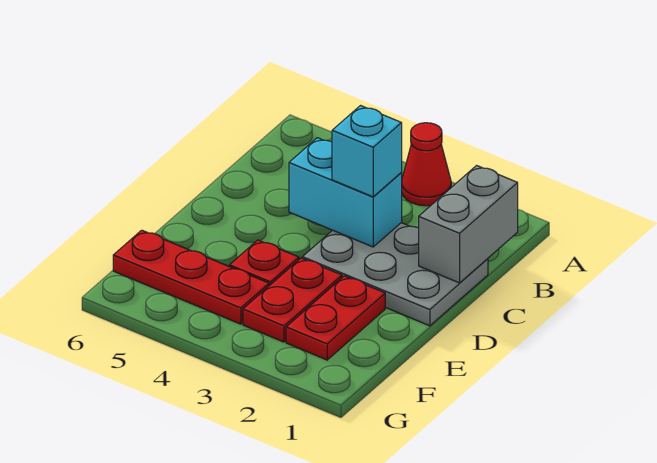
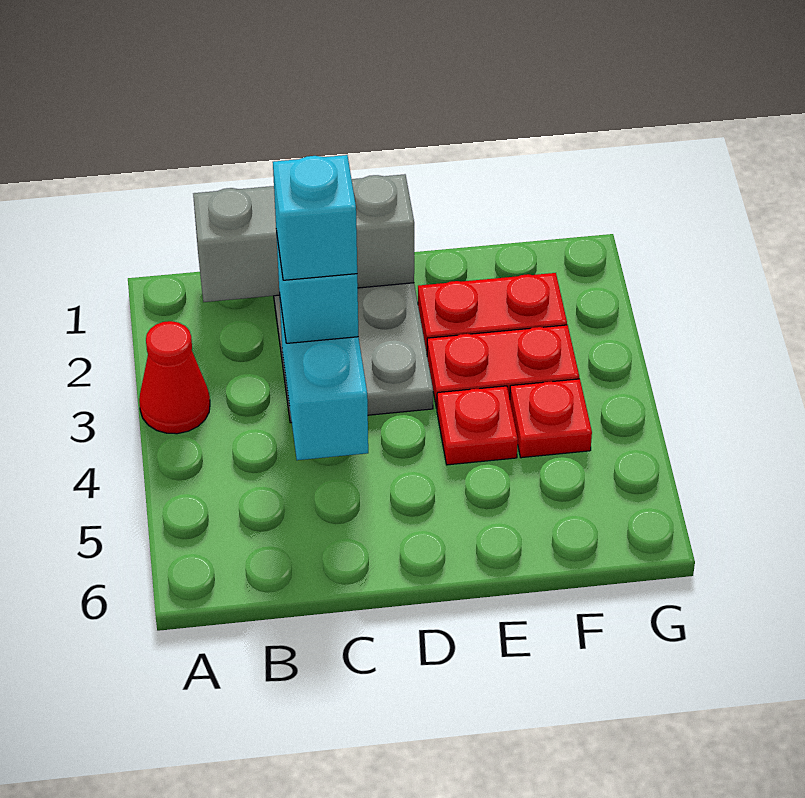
grey 1x2 brick [419,166,518,283] -> grey 1x3 brick [193,174,414,302]
none -> cyan 1x1 brick [273,155,357,280]
red 1x3 plate [113,230,269,324] -> red 1x1 plate [510,379,592,458]

